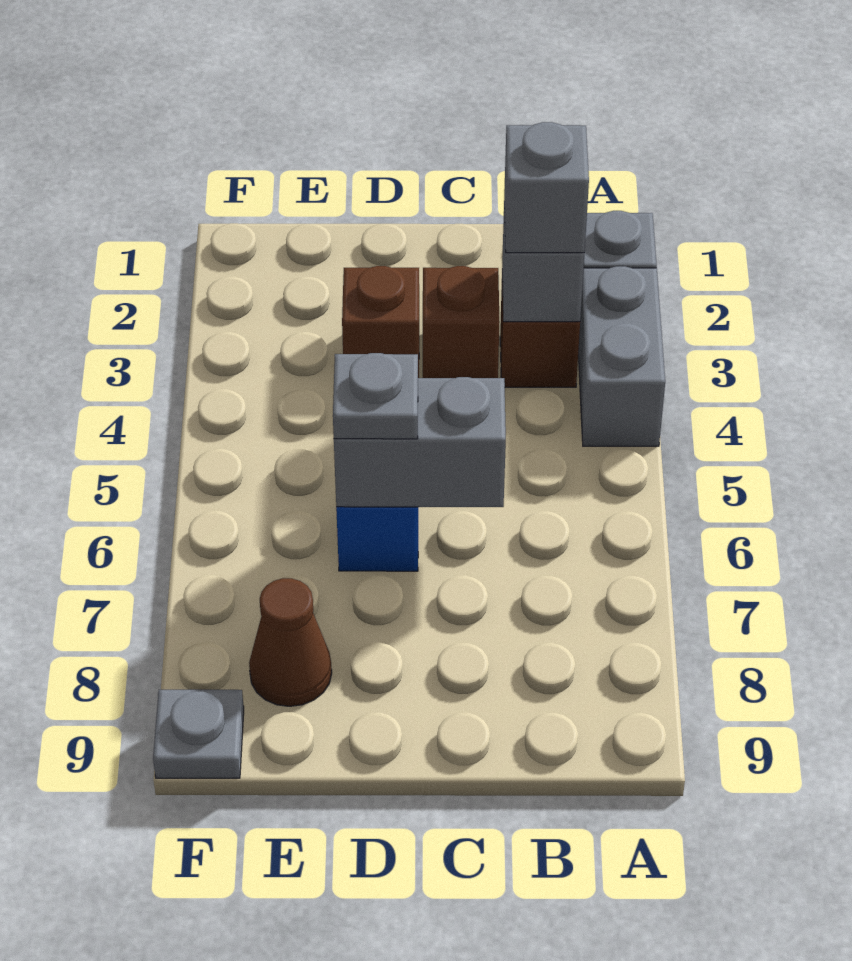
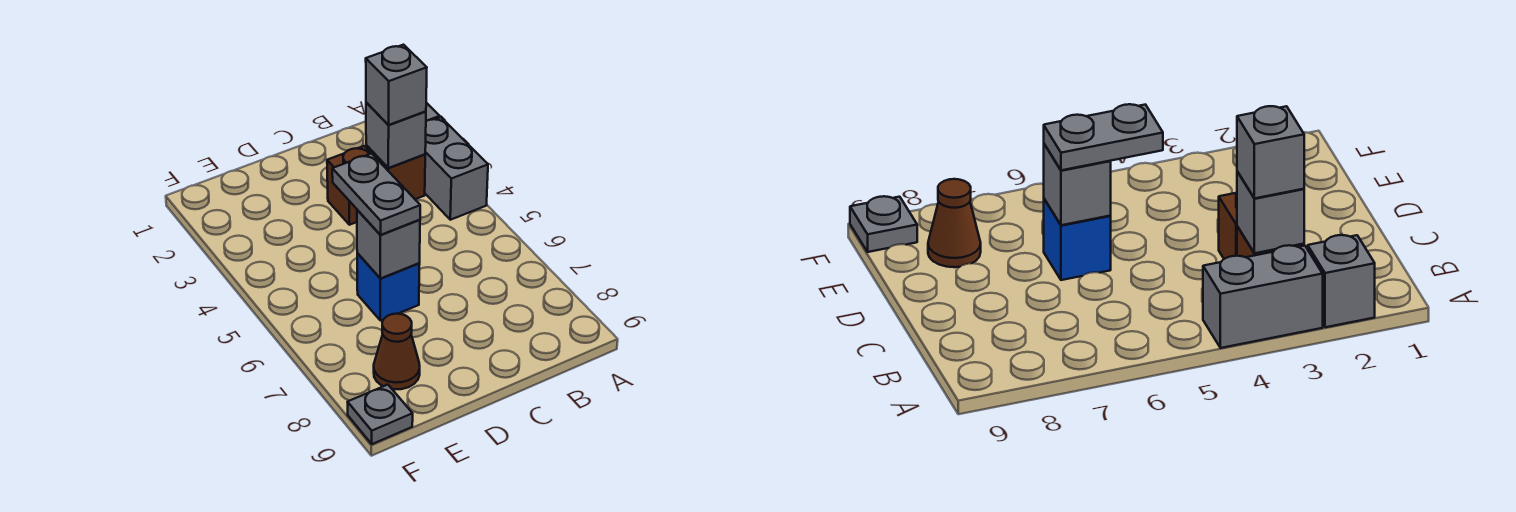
grey 1x2 brick [334,377,506,507] -> grey 1x1 brick [357,210,420,279]
brown 1x1 brick [342,266,419,378] -> none
grey 1x1 plate [333,353,418,439] -> grey 1x2 plate [332,153,420,235]

